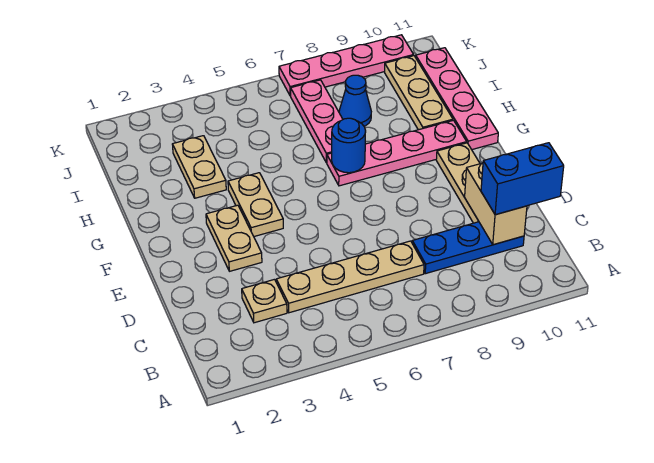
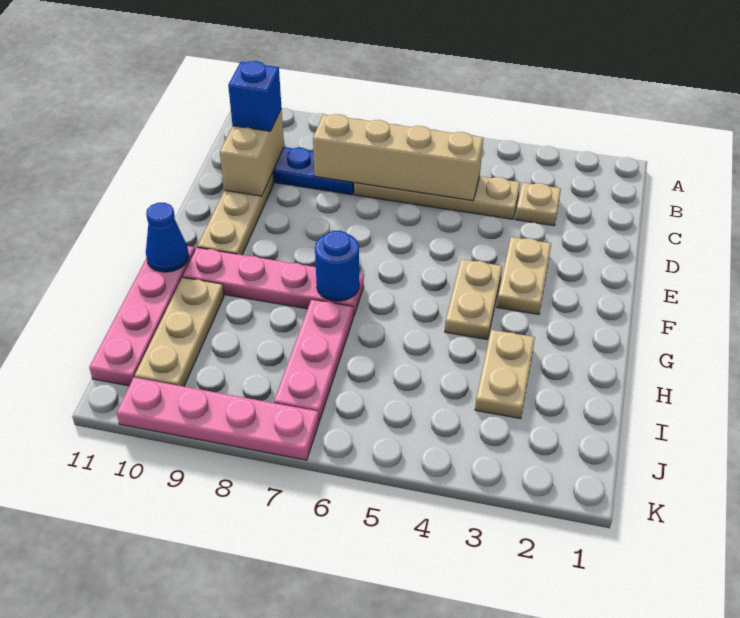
none -> tan 1x4 brick [313,114,483,201]
blue 1x2 brick [481,143,564,215] -> blue 1x1 brick [228,61,282,131]
blue 1x1 cone [339,75,371,126] -> blue 1x1 cone moved to [146,203,189,272]

